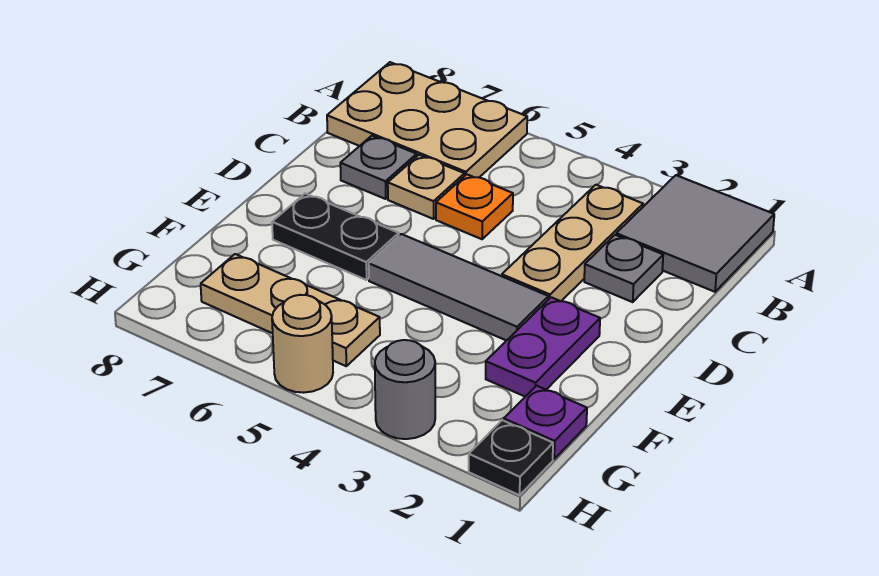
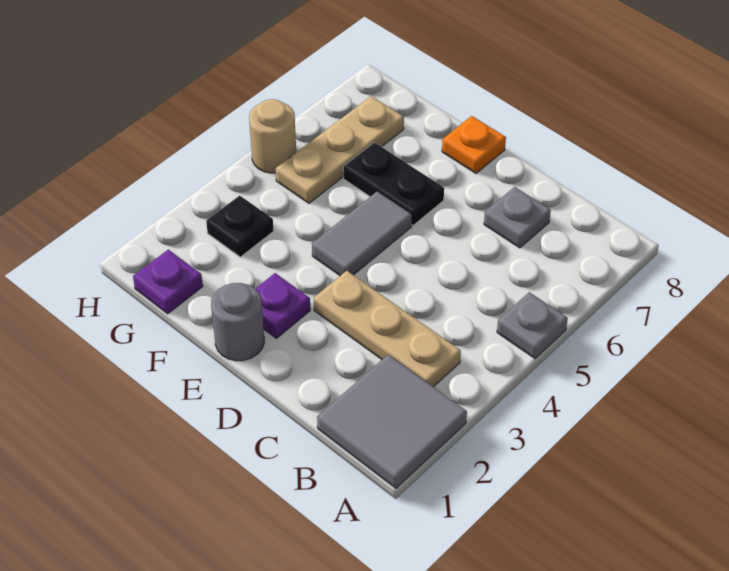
tan 2x3 plate [327,62,527,177] -> none
grey 1x1 plate [584,235,663,302] -> grey 1x1 plate moved to [497,292,568,359]
orange 1x1 plate [436,175,513,239] -> orange 1x1 plate moved to [442,116,506,173]
tan 1x1 plate [388,155,464,219] -> none
purple 1x2 plate [486,297,600,397] -> purple 1x1 plate [255,273,310,338]
grey 1x3 tile [369,234,549,341] -> grey 1x2 tile [312,191,412,276]
black 1x2 plate [272,194,399,280] -> black 1x2 plate turned to [343,142,444,225]
black 1x1 plate [469,420,553,495] -> black 1x1 plate moved to [206,195,274,257]
grey 1x1 round brick [375,340,435,439] -> grey 1x1 round brick moved to [211,283,264,361]

